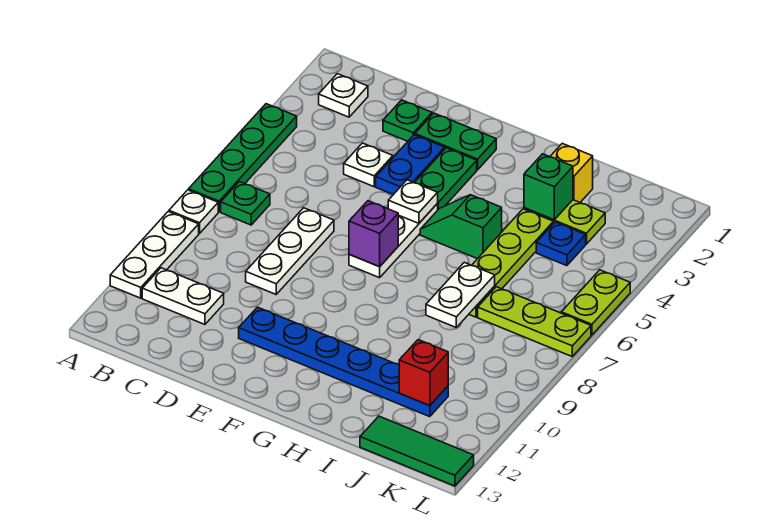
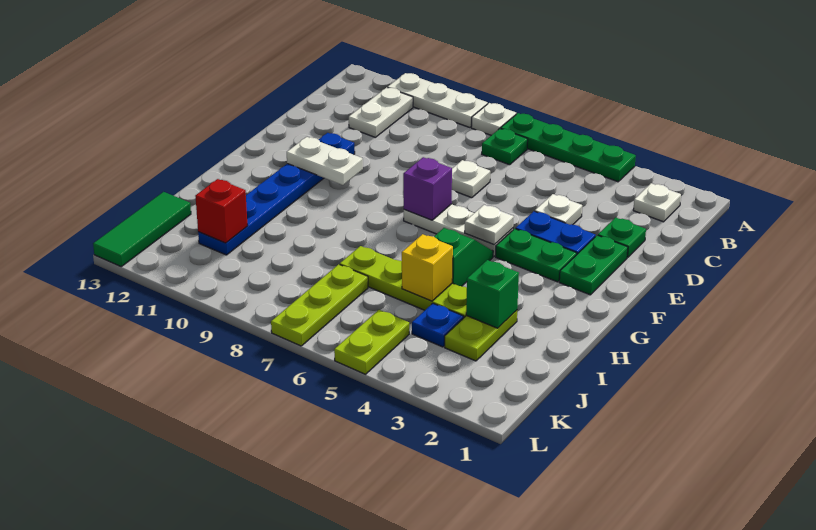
white 1x3 plate [246,208,334,294] -> white 1x1 plate [452,160,490,198]
yellow 1x1 brick [550,143,593,202] -> yellow 1x1 brick moved to [402,234,453,301]
white 1x2 plate [426,262,495,327] -> white 1x2 plate moved to [287,137,363,185]
lime 1x2 plate [561,270,630,335] -> lime 1x2 plate turned to [334,310,409,374]

